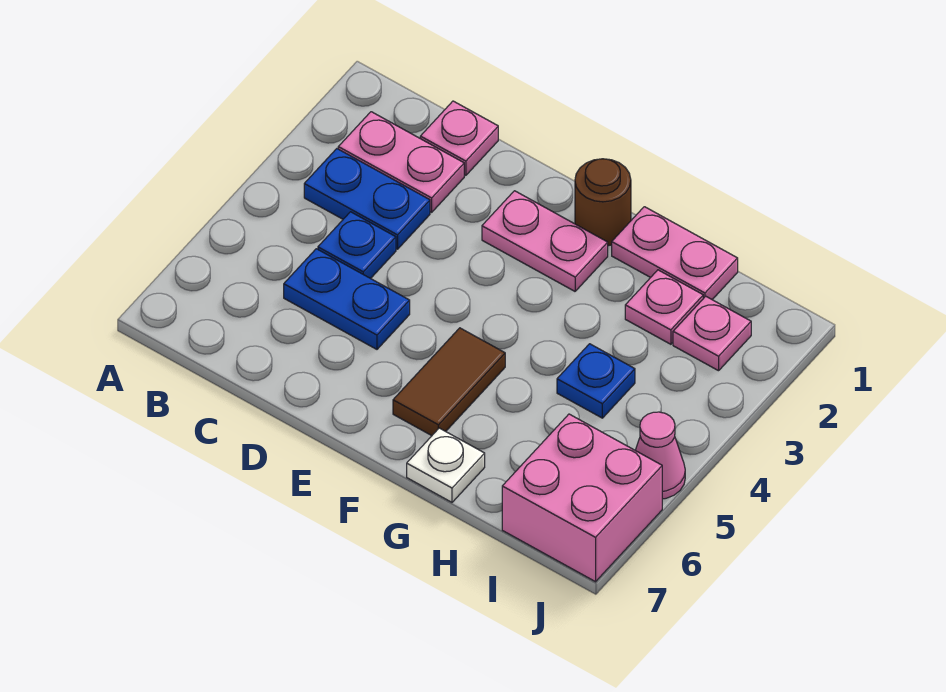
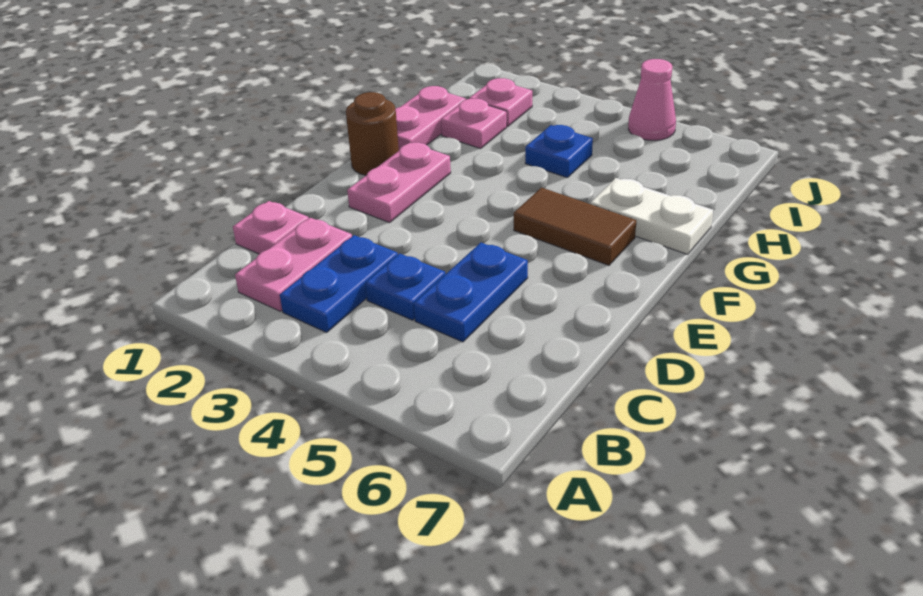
white 1x1 plate [407,428,485,502] -> white 1x2 plate [590,178,713,254]
pink 2x2 brick [502,414,662,582] -> none

